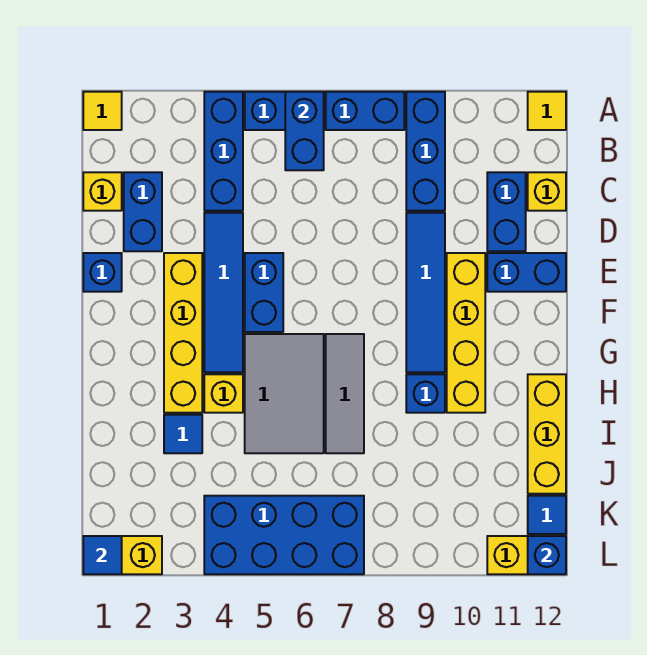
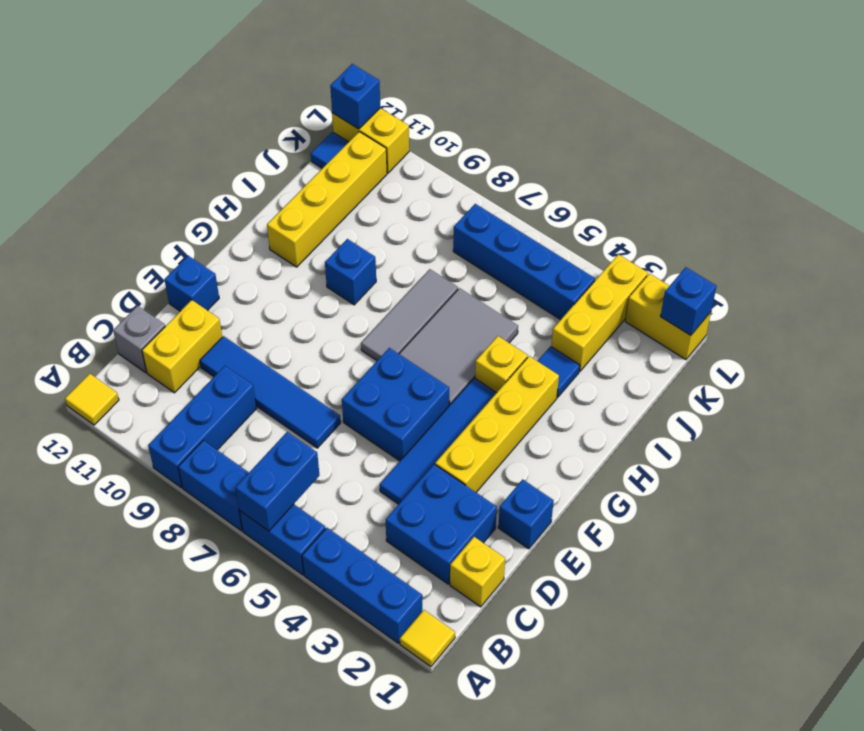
blue 1x3 brick [204,92,243,211] -> blue 1x3 brick turned to [302,528,422,643]
blue 1x2 brick [124,172,162,251] -> blue 2x2 brick [386,464,497,584]
blue 1x2 brick [487,172,526,251] -> yellow 1x2 brick [142,300,222,393]
yellow 1x1 brick [528,172,566,211] -> grey 1x1 brick [113,306,165,373]
blue 1x4 tile [406,213,445,372] -> blue 1x4 tile turned to [200,336,341,448]
blue 1x2 brick [245,253,283,332] -> blue 2x2 brick [342,348,449,461]
yellow 1x4 brick [447,253,485,413] -> yellow 1x4 brick moved to [267,132,387,267]
blue 1x2 brick [487,253,566,292] -> blue 1x1 brick [164,256,219,311]
yellow 1x3 brick [528,374,566,494] -> yellow 1x3 brick moved to [551,254,648,371]
blue 2x4 brick [204,496,364,574] -> blue 1x4 brick [453,204,595,320]
blue 1x1 tile [83,536,122,574] -> blue 1x1 brick [660,267,717,335]

